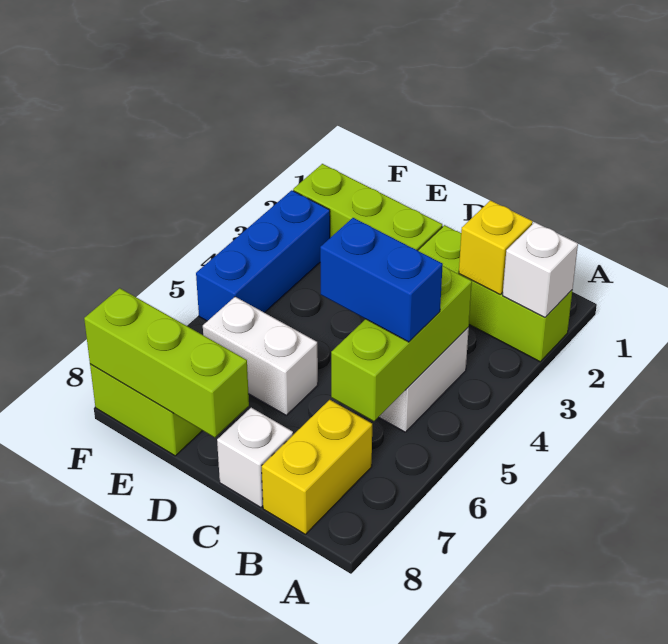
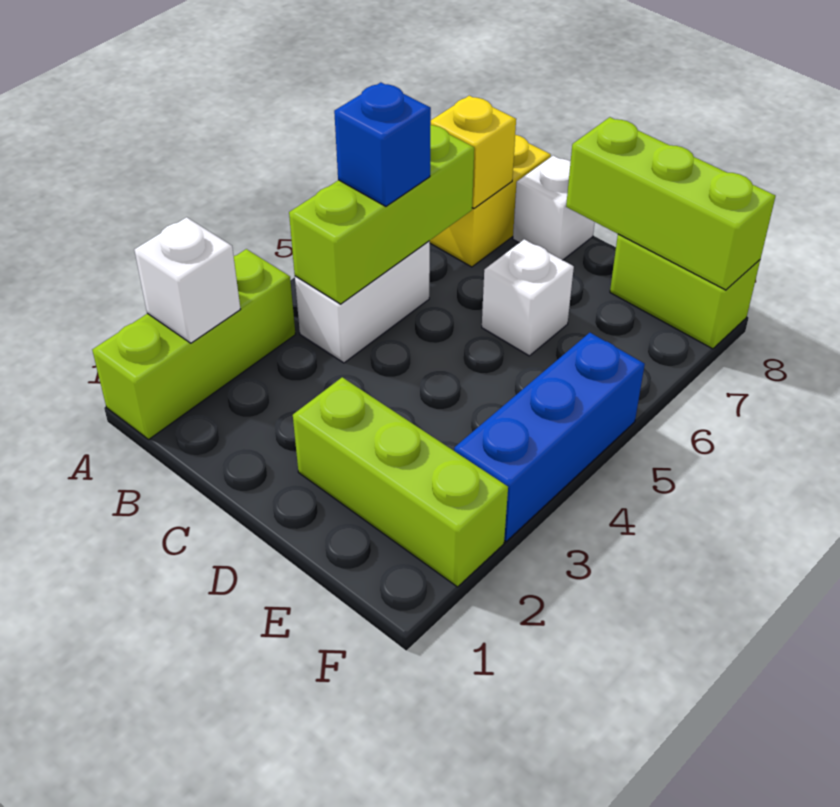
lime 1x3 brick [418,225,573,362] -> lime 1x3 brick turned to [92,249,295,439]
yellow 1x1 brick [459,200,533,294] -> yellow 1x1 brick moved to [431,96,516,208]
blue 1x2 brick [320,218,443,342] -> blue 1x1 brick [334,82,431,206]
white 1x2 brick [203,297,318,415] -> white 1x1 brick [482,239,574,356]

